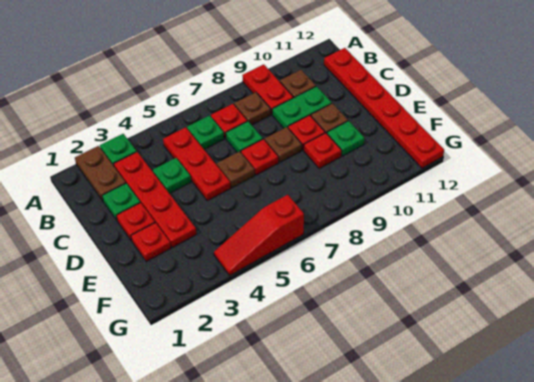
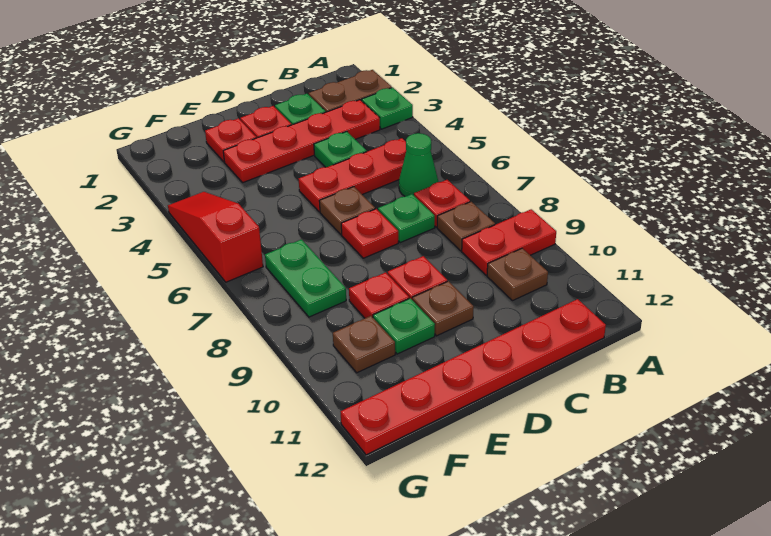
green 1x1 plate [187,116,224,149] -> green 1x1 cone [399,133,438,196]
green 1x2 plate [272,86,332,128] -> green 1x2 plate moved to [265,240,346,317]
brown 1x1 plate [265,127,302,162] -> brown 1x1 plate moved to [333,316,395,373]

